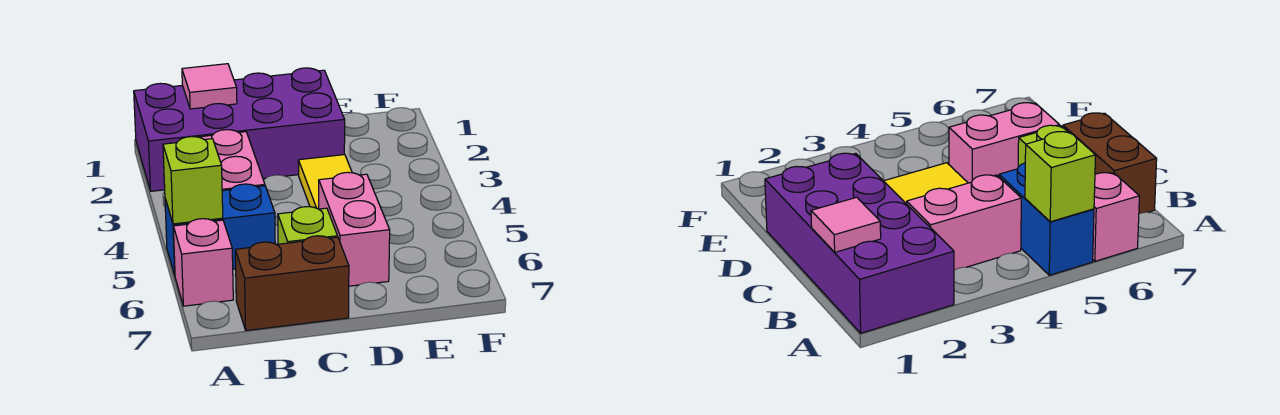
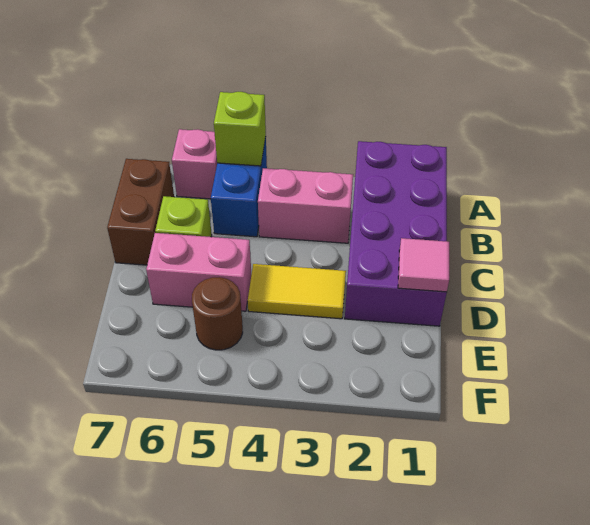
pink 1x1 tile [182,64,237,109] -> pink 1x1 tile moved to [398,238,449,292]
none -> brown 1x1 round brick [192,277,243,350]

